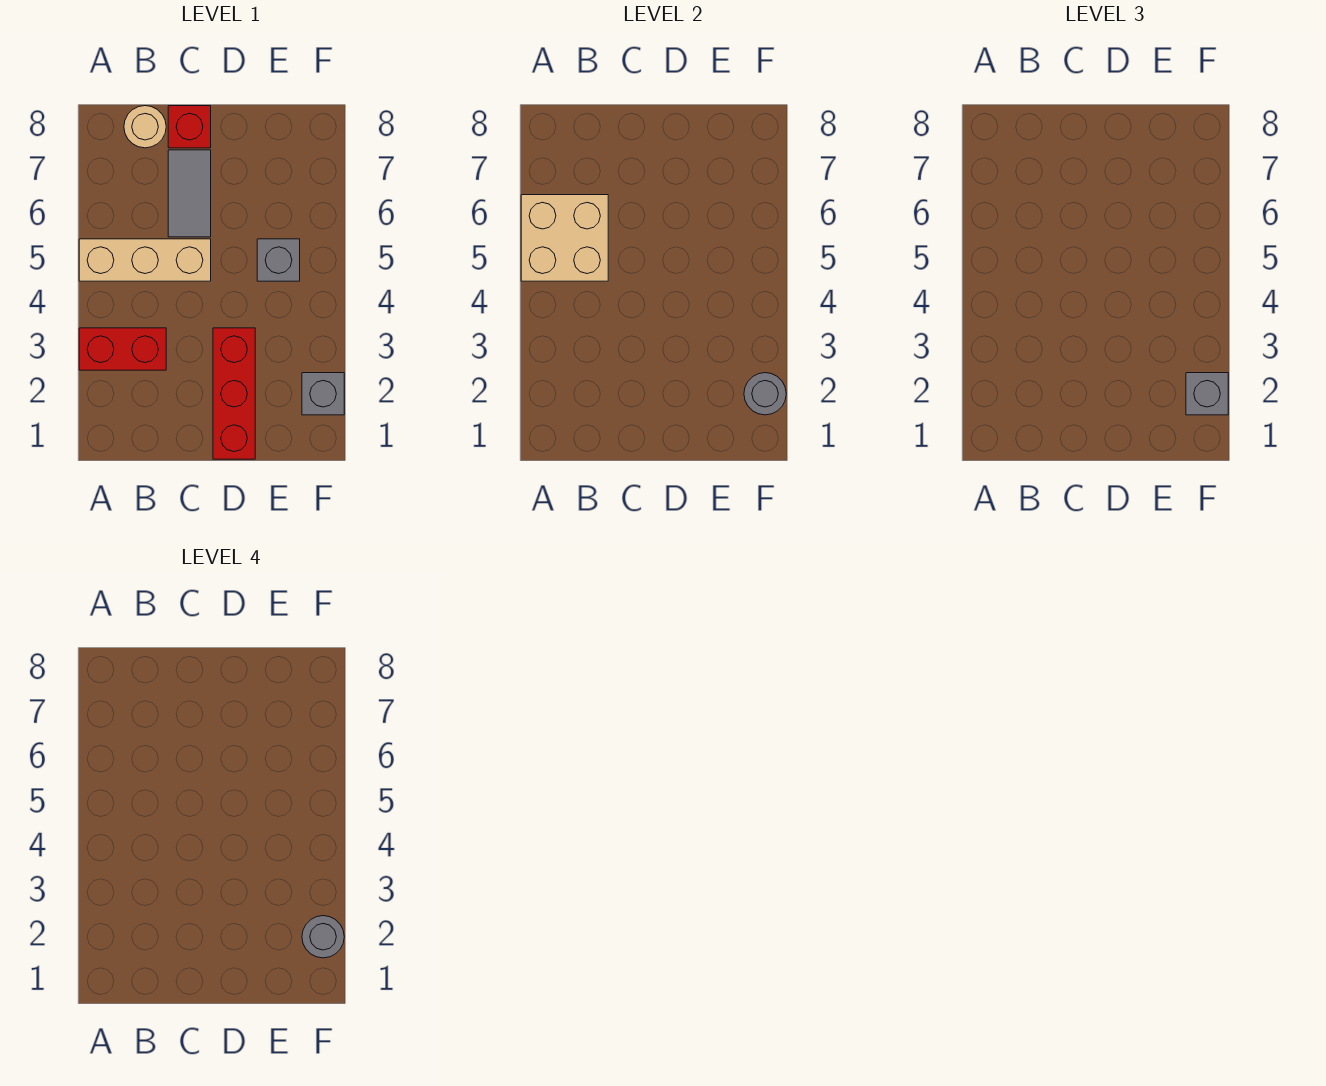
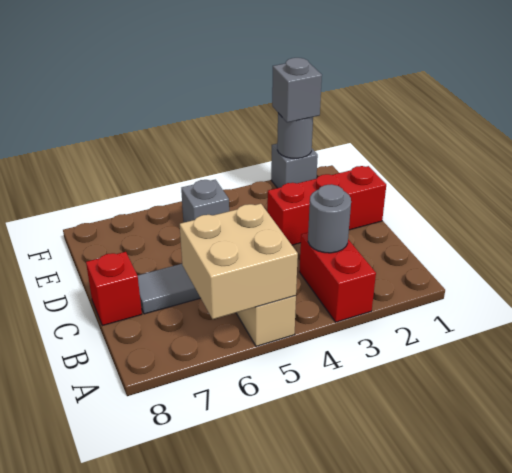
tan 1x1 round brick [124,106,166,148] -> none
grey 1x1 round brick [302,916,344,958] -> grey 1x1 round brick moved to [308,184,351,253]

